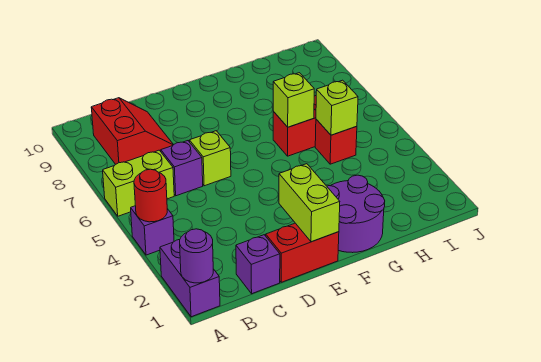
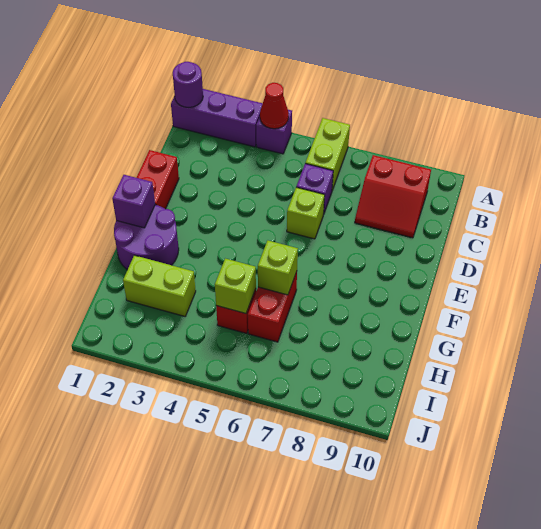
purple 1x2 brick [160,240,220,317] -> purple 1x3 brick [171,89,263,147]
red 1x1 round brick [134,169,167,222] -> red 1x1 cone [260,83,289,129]
purple 1x1 brick [236,235,280,294] -> purple 1x1 brick moved to [112,175,155,228]
lime 1x2 brick [279,164,340,242] -> lime 1x2 brick moved to [123,255,196,316]

